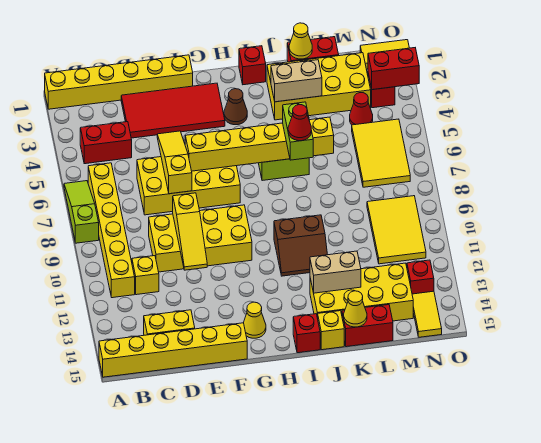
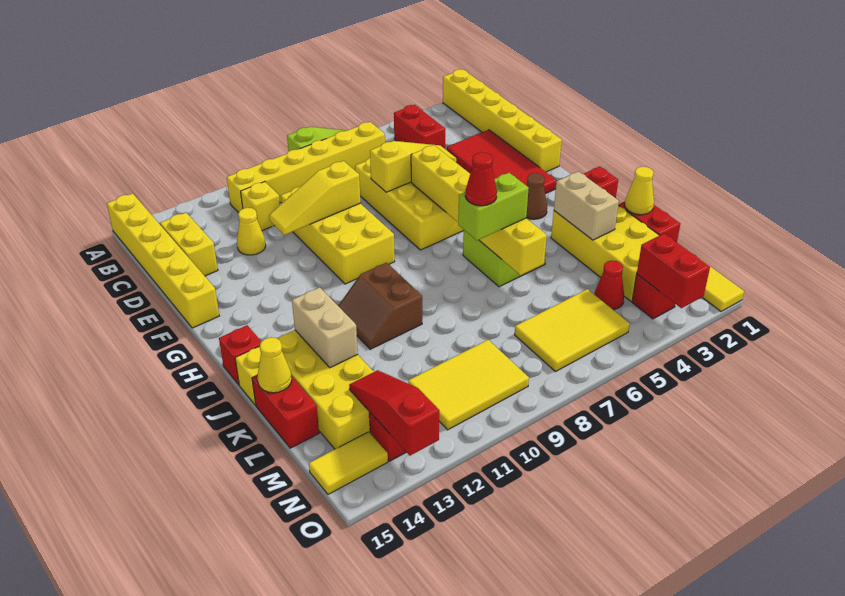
yellow 1x1 cone [244,302,266,338] -> yellow 1x1 cone moved to [237,208,266,255]
none -> red 1x3 slope [349,370,439,456]

